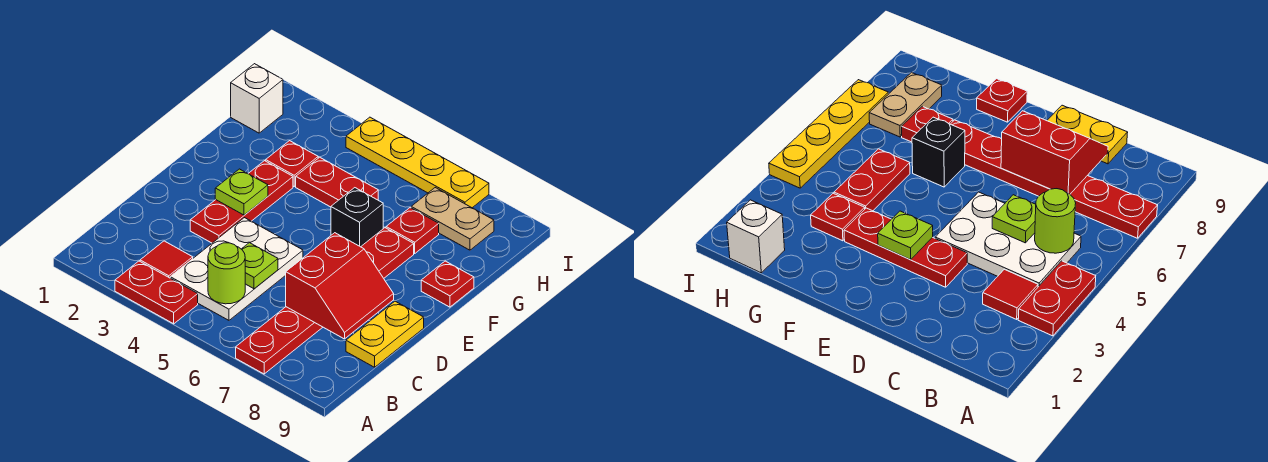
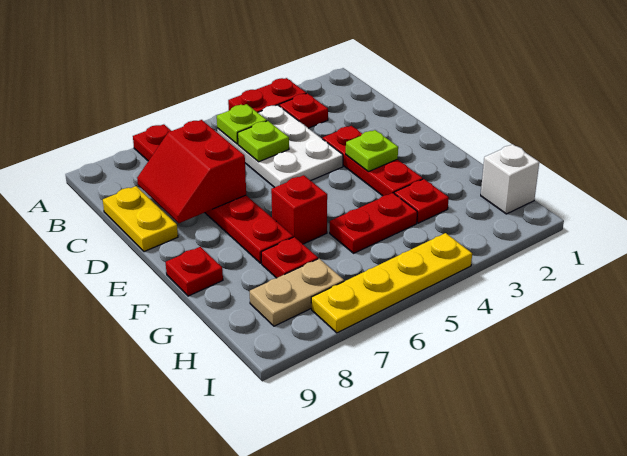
red 1x1 tile [140,241,193,278] -> red 1x1 plate [279,93,328,128]
lime 1x1 round brick [208,243,245,304] -> lime 1x1 plate [217,104,267,144]
black 1x1 brick [331,188,383,247] -> red 1x1 brick [271,175,327,244]

